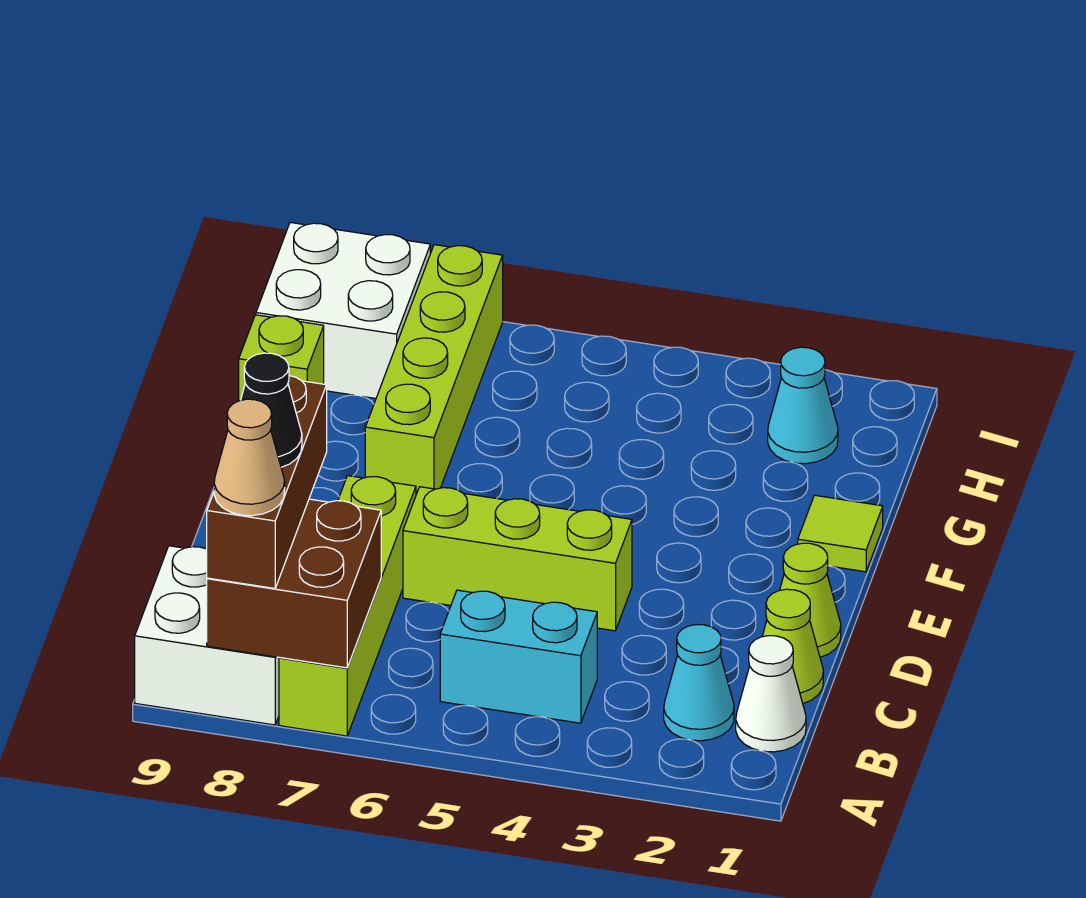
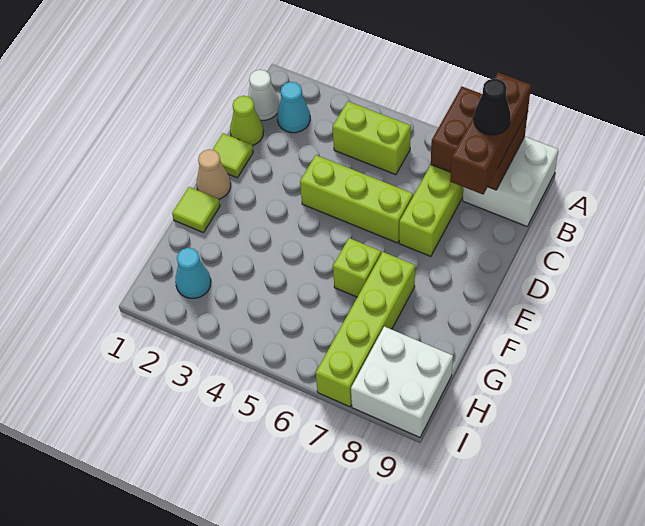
tan 1x1 cone [214,399,285,516] -> tan 1x1 cone moved to [196,150,231,199]
cyan 1x2 brick [440,590,597,723] -> lime 1x2 brick [333,101,411,175]
lime 1x1 cone [780,543,841,657] -> lime 1x1 tile [212,133,253,178]
lime 1x1 brick [239,315,324,401] -> lime 1x1 brick moved to [333,238,381,297]

